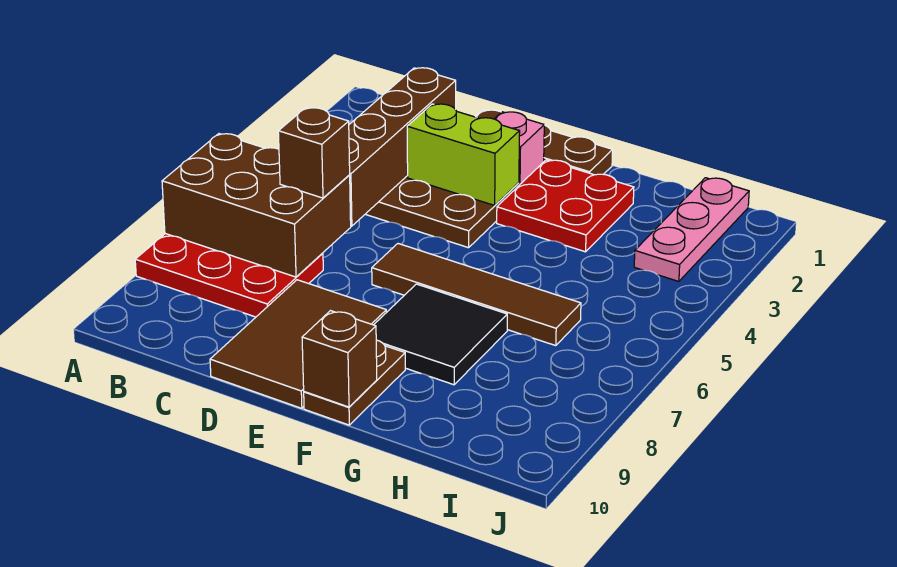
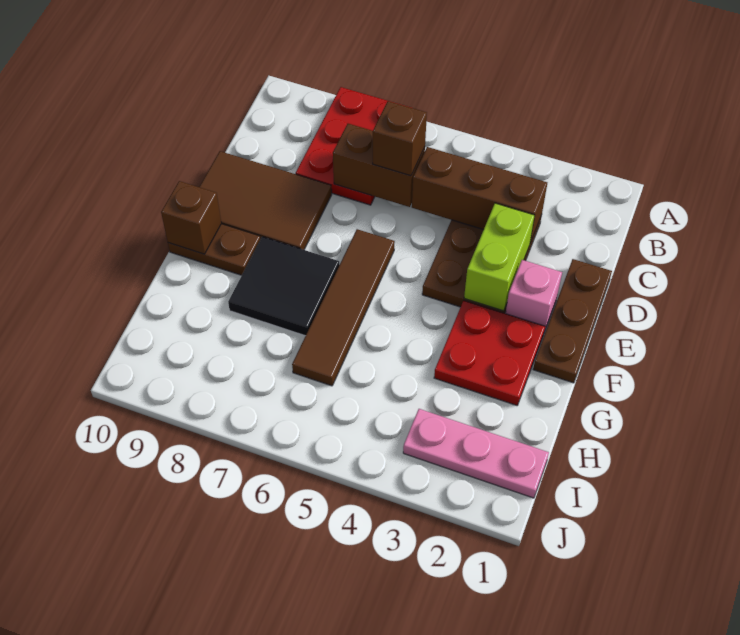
brown 2x3 brick [162,134,351,277] -> brown 1x2 brick [333,124,425,207]
brown 1x4 brick [349,68,456,226] -> brown 1x3 brick [412,147,547,243]

